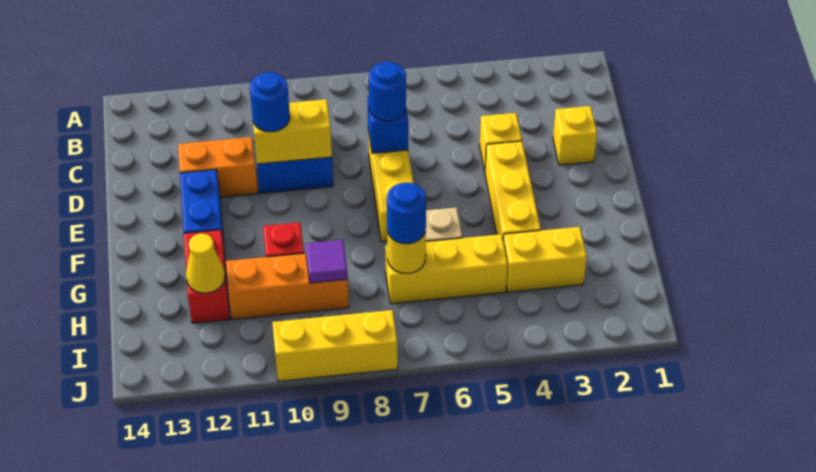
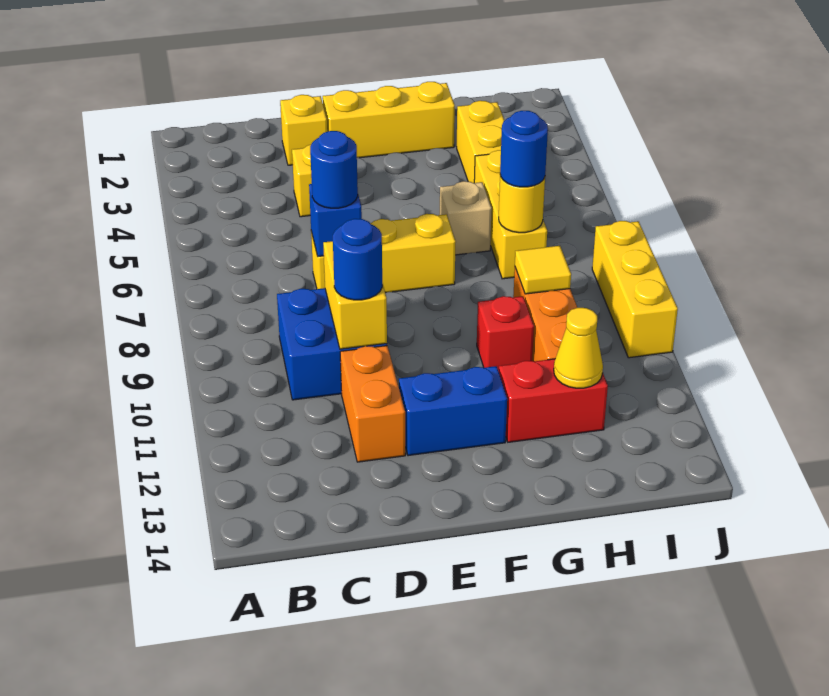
yellow 1x3 brick [485,141,541,238] -> yellow 1x3 brick moved to [323,82,455,158]
purple 1x1 tile [305,240,348,283] -> yellow 1x1 tile [515,246,571,294]

